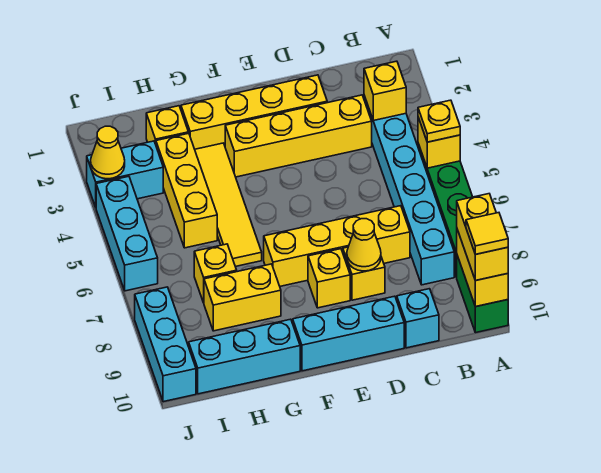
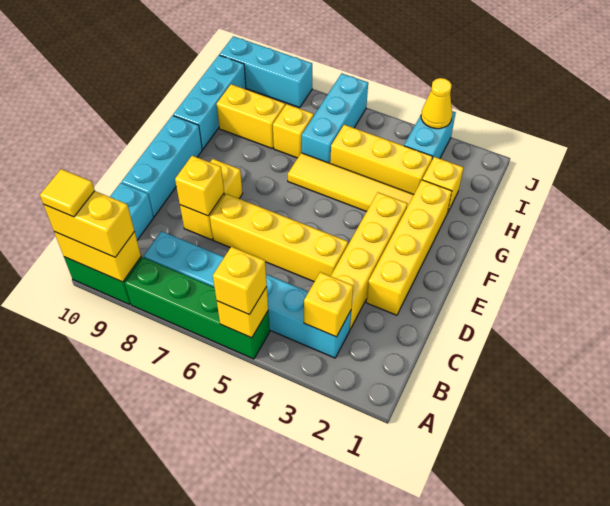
yellow 1x1 plate [418,100,460,142] -> yellow 1x1 brick [213,247,267,315]
yellow 1x4 brick [264,206,410,286] -> yellow 1x4 brick turned to [210,194,348,282]
yellow 1x1 cone [347,219,381,271] -> yellow 1x1 brick [175,156,224,216]
yellow 1x2 brick [204,264,281,331] -> yellow 1x2 brick turned to [217,84,285,149]
cyan 1x3 brick [96,176,158,291] -> cyan 1x3 brick turned to [302,73,368,163]

